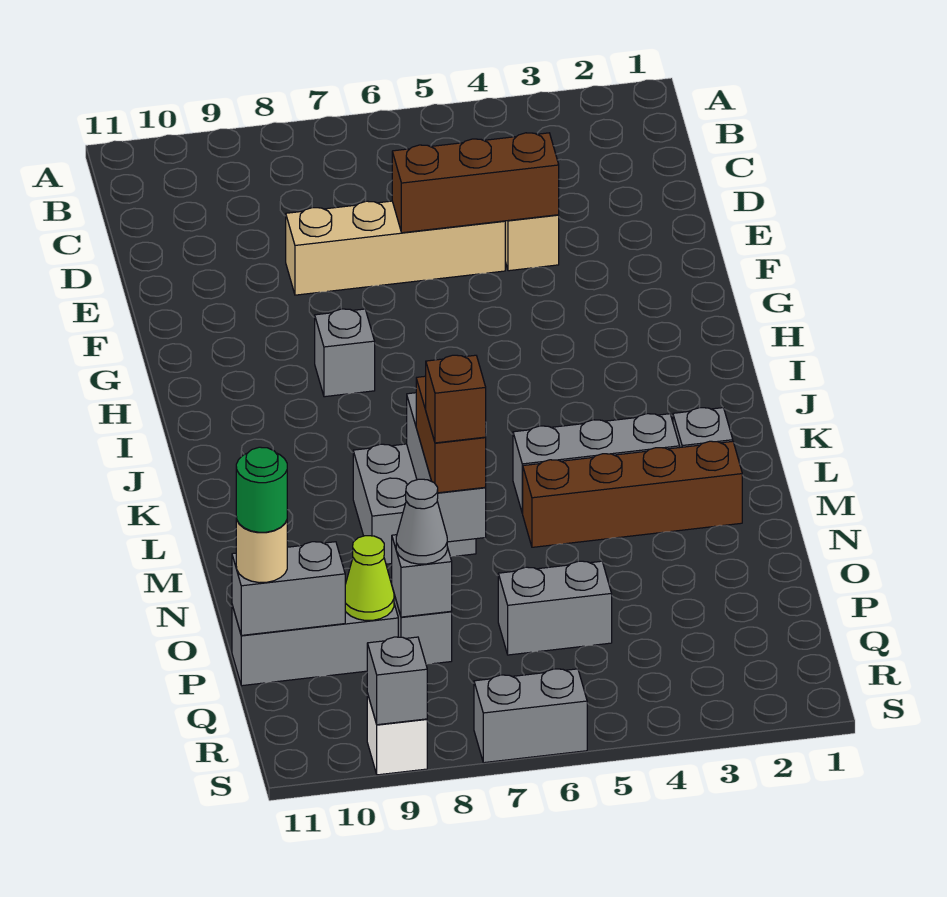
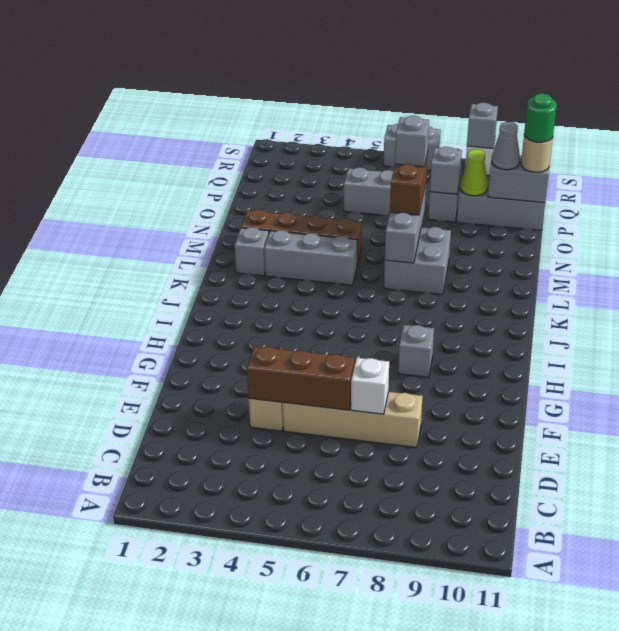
none -> white 1x1 brick [351,358,389,414]
brown 1x1 brick [426,355,486,443] -> grey 1x1 brick [395,116,429,167]
grey 1x1 cone [396,479,447,564] -> grey 1x1 cone moved to [491,122,520,170]

